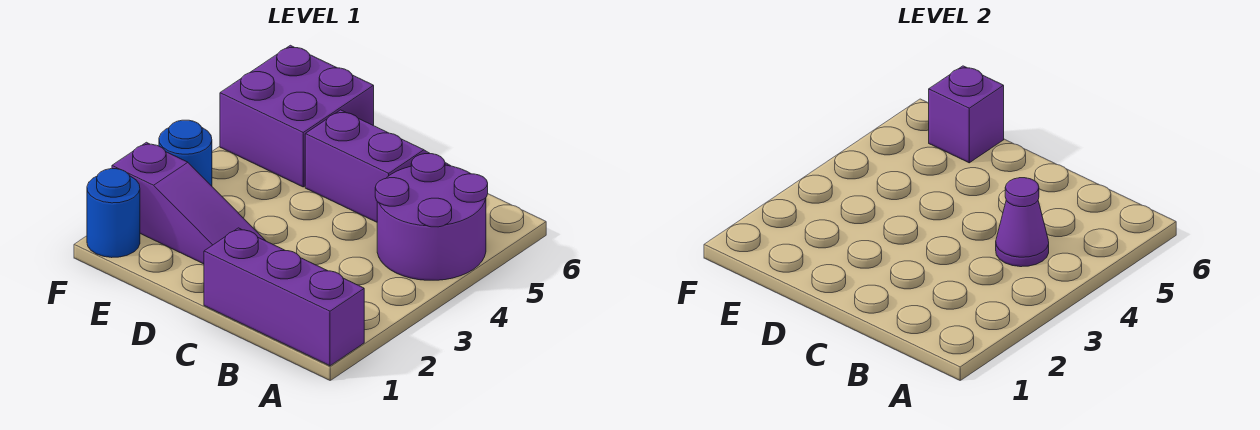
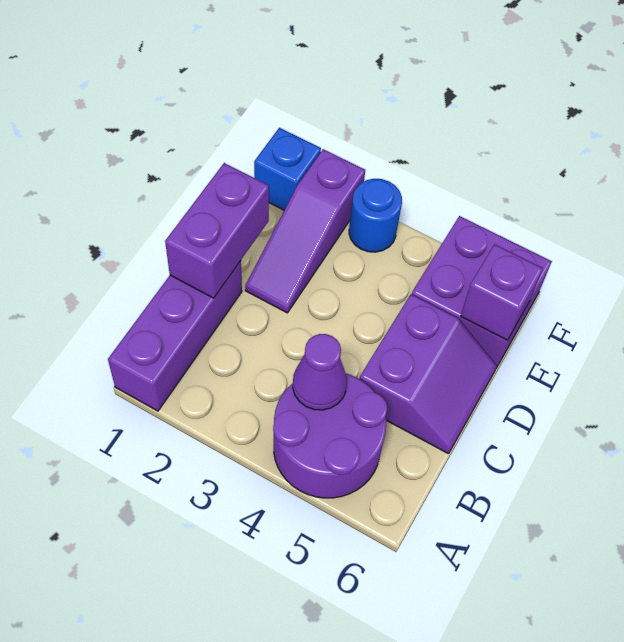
none -> purple 1x2 brick [165,163,269,298]
blue 1x1 round brick [87,169,140,258] -> blue 1x1 brick [254,128,321,210]

